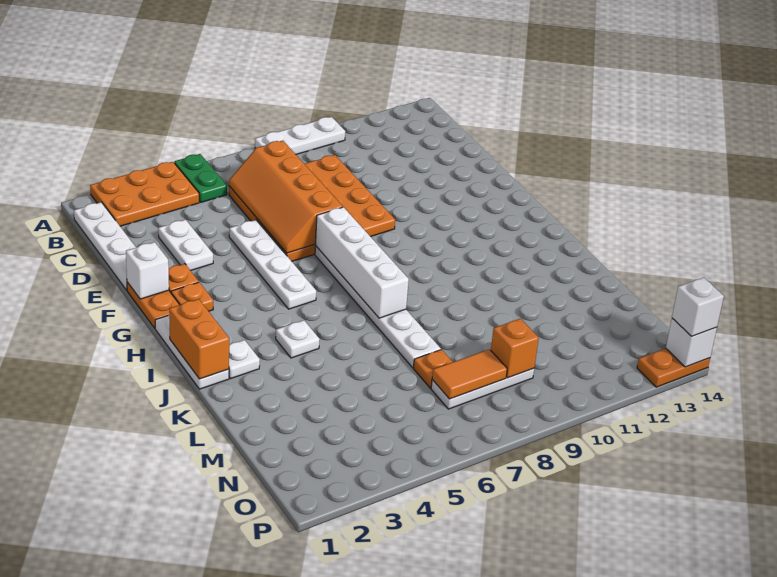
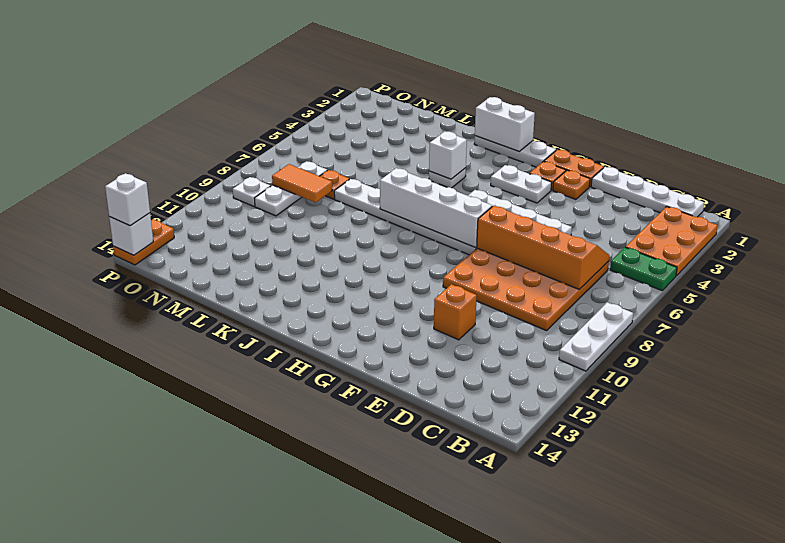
white 1x2 plate [158,220,213,271] -> white 1x2 plate moved to [491,165,552,203]
white 1x1 brick [126,242,169,299] -> white 1x1 brick moved to [429,131,467,179]
orange 1x2 brick [169,299,229,379] -> white 1x2 brick [475,97,535,152]
white 1x1 plate [229,340,260,379] -> white 1x1 plate moved to [233,177,271,206]
orange 1x2 tile [432,349,507,399] -> orange 1x2 tile turned to [272,164,332,203]
orange 1x1 brick [491,319,539,378] -> orange 1x1 brick moved to [434,284,477,340]

